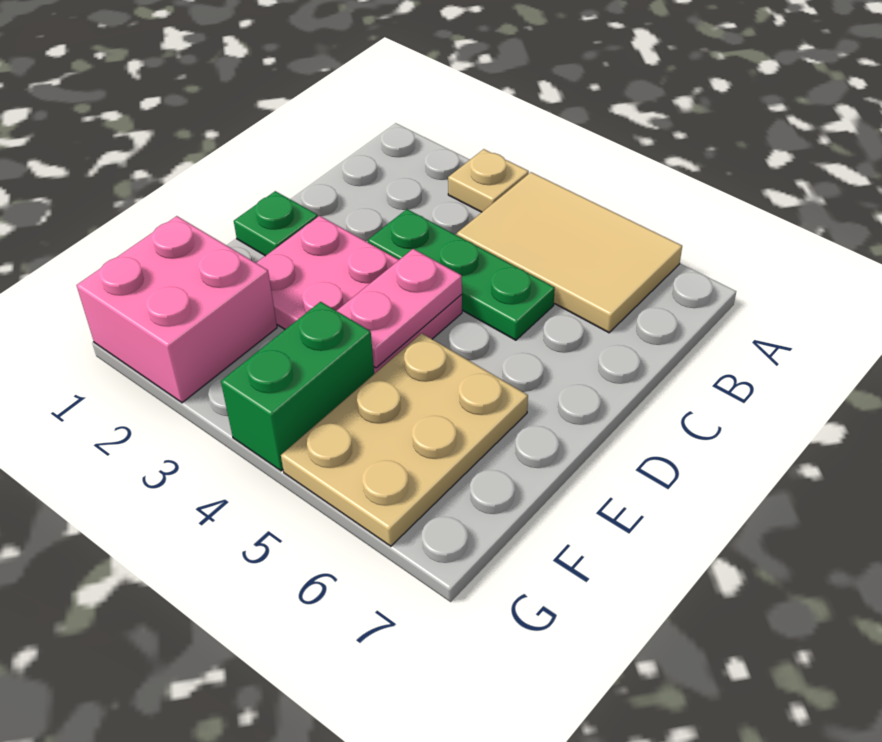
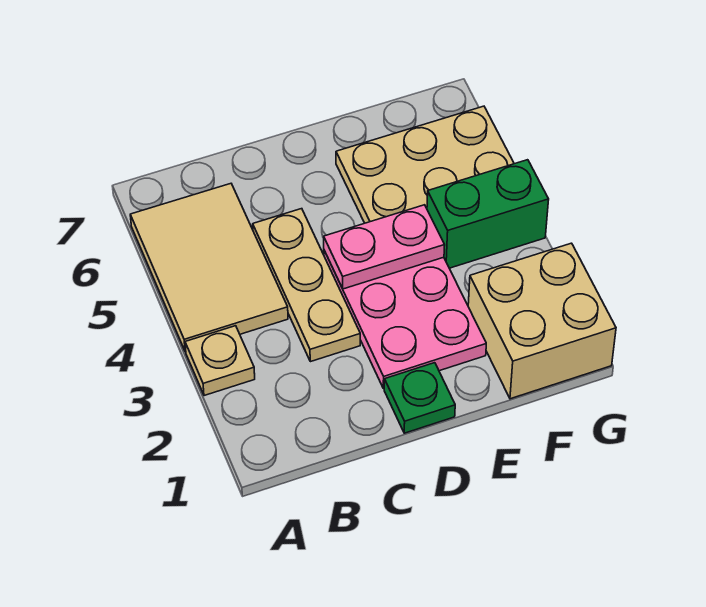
green 1x3 plate [368,209,555,340] -> tan 1x3 plate [253,209,360,362]
pink 2x2 brick [77,216,277,403] -> tan 2x2 brick [468,243,616,399]

